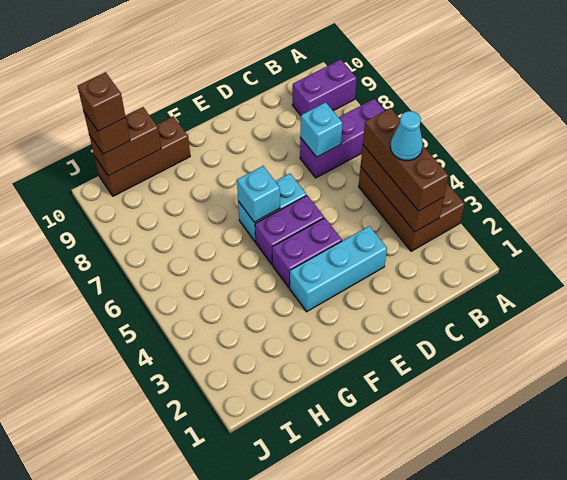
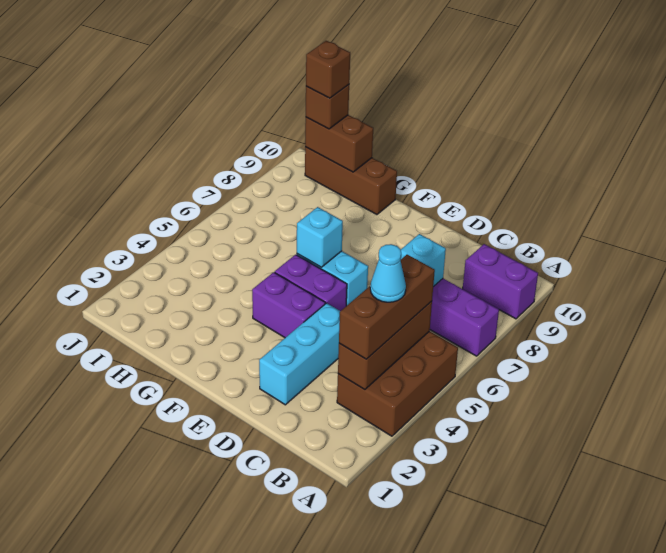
cyan 1x3 brick [290,226,387,312] -> cyan 1x3 brick turned to [259,303,340,405]

